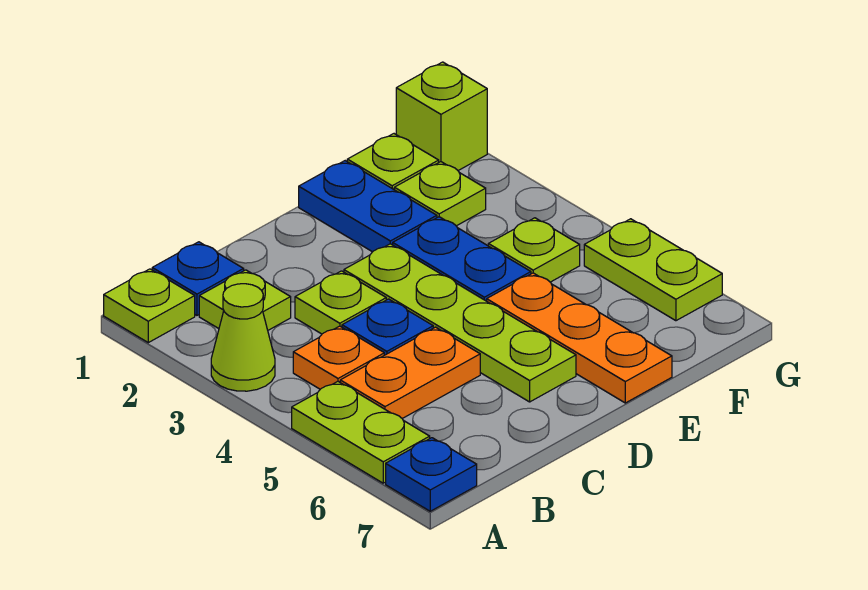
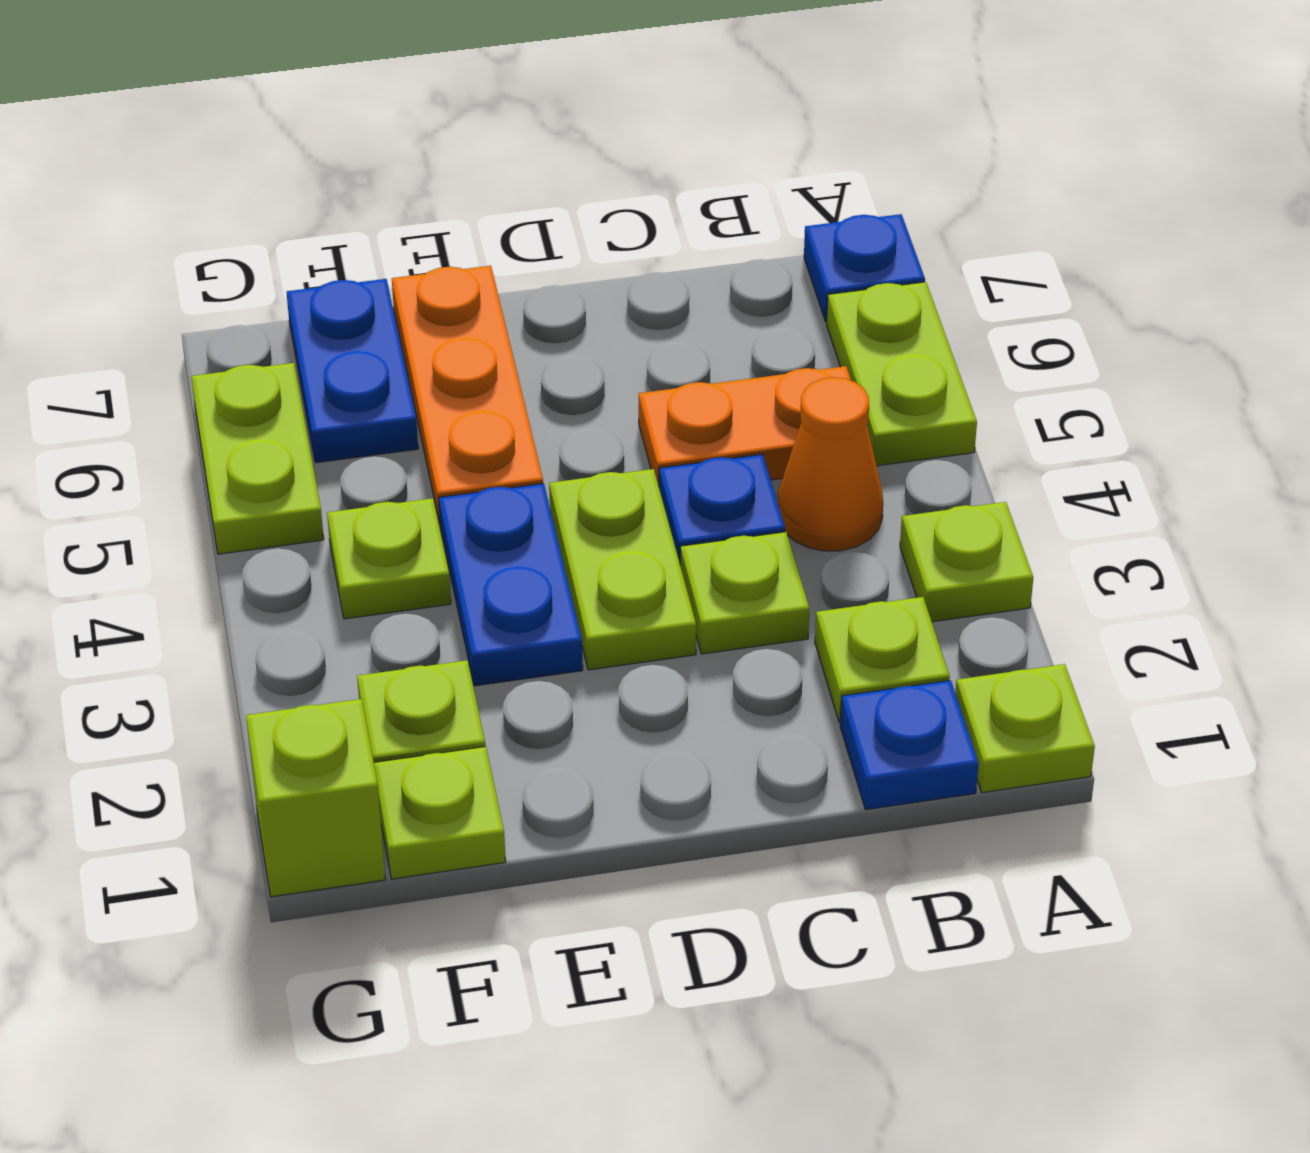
lime 1x1 cone [211,284,275,391] -> lime 1x1 plate [900,502,1033,622]
orange 1x1 plate [293,326,384,389] -> orange 1x1 cone [777,377,883,551]
lime 1x4 plate [344,244,576,402] -> lime 1x2 plate [549,469,696,670]
blue 1x2 plate [299,161,437,252] -> blue 1x2 plate moved to [287,279,418,463]

